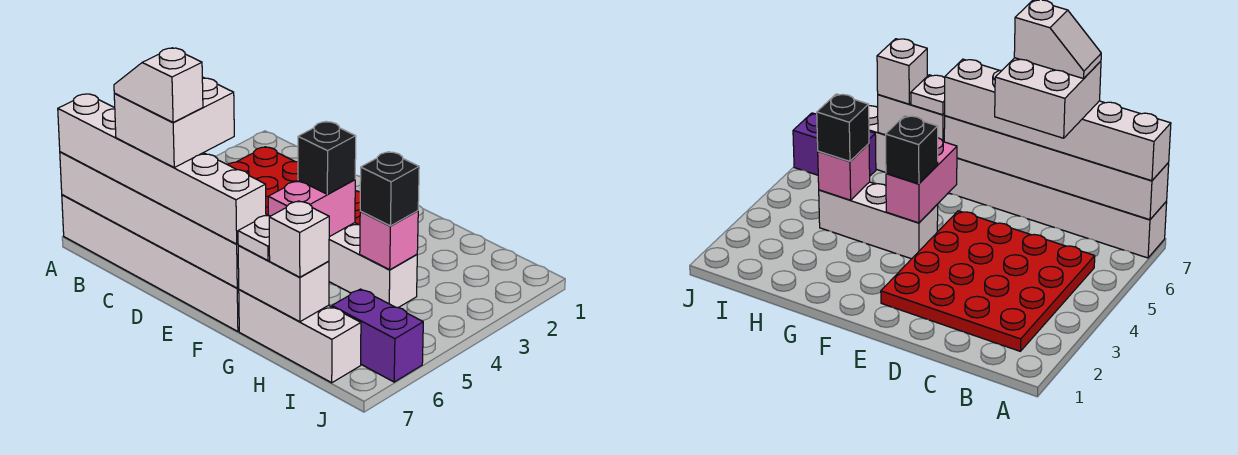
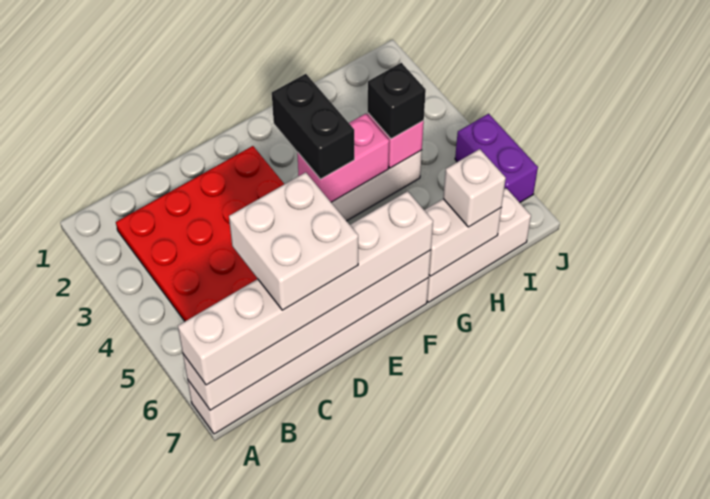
white 1x2 slope [114,48,203,122] -> none
pink 1x2 brick [268,180,355,237] -> pink 1x2 brick turned to [297,114,389,202]
black 1x1 brick [298,122,356,194] -> black 1x2 brick [272,74,354,179]
white 1x1 plate [238,215,270,260] -> none
purple 1x2 brick [332,289,423,382] -> purple 1x2 brick turned to [455,114,538,203]

